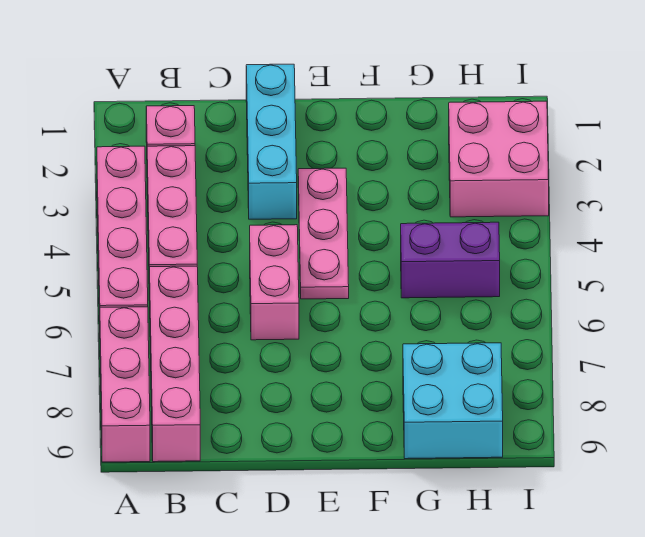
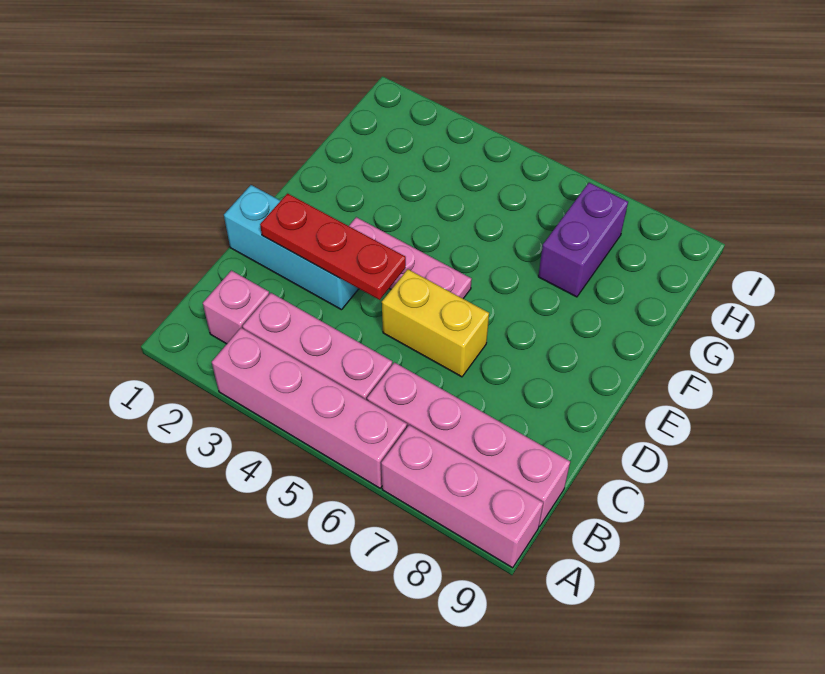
none -> red 1x3 plate [260,194,406,300]
pink 1x2 brick [250,225,299,340] -> yellow 1x2 brick [382,269,489,377]
purple 1x2 brick [401,222,500,298] -> purple 1x2 brick moved to [538,183,628,297]
cyan 2x2 brick [403,343,503,459] -> none
pink 2x2 brick [449,101,549,217] -> none

